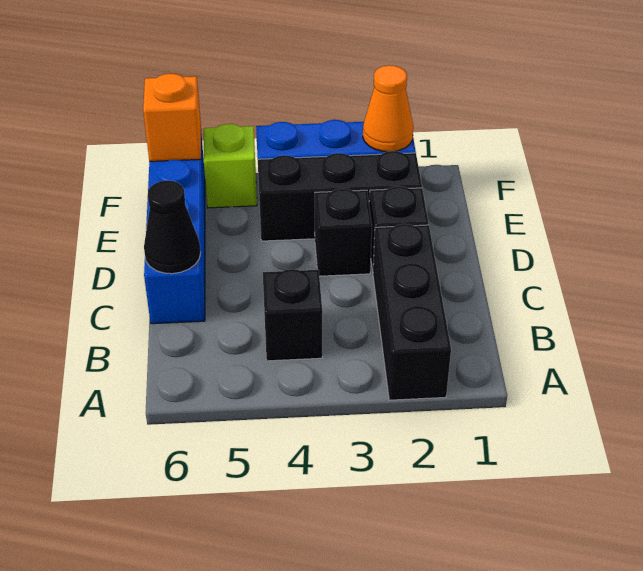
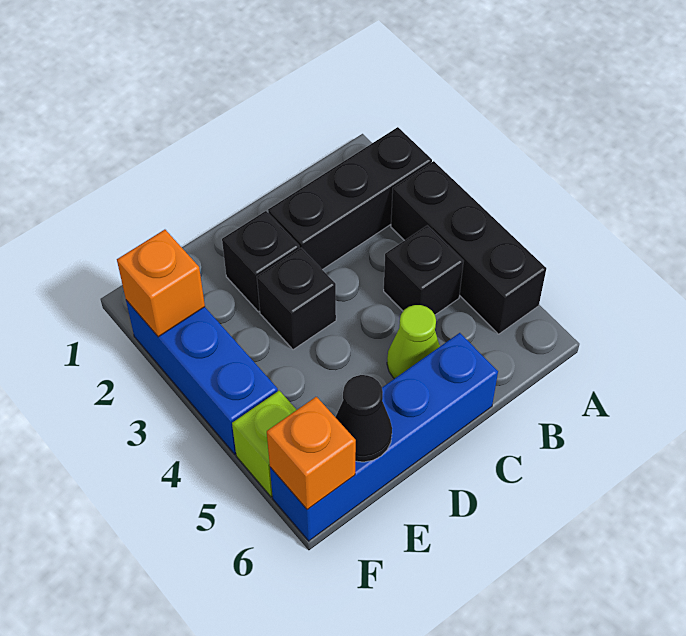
none -> lime 1x1 cone [387,305,440,379]
black 1x1 cone [144,181,201,274] -> black 1x1 cone moved to [335,375,392,462]
black 1x3 brick [258,151,422,241] -> black 1x3 brick moved to [391,161,546,334]
orange 1x1 cone [363,65,413,152] -> orange 1x1 brick [117,230,205,337]

